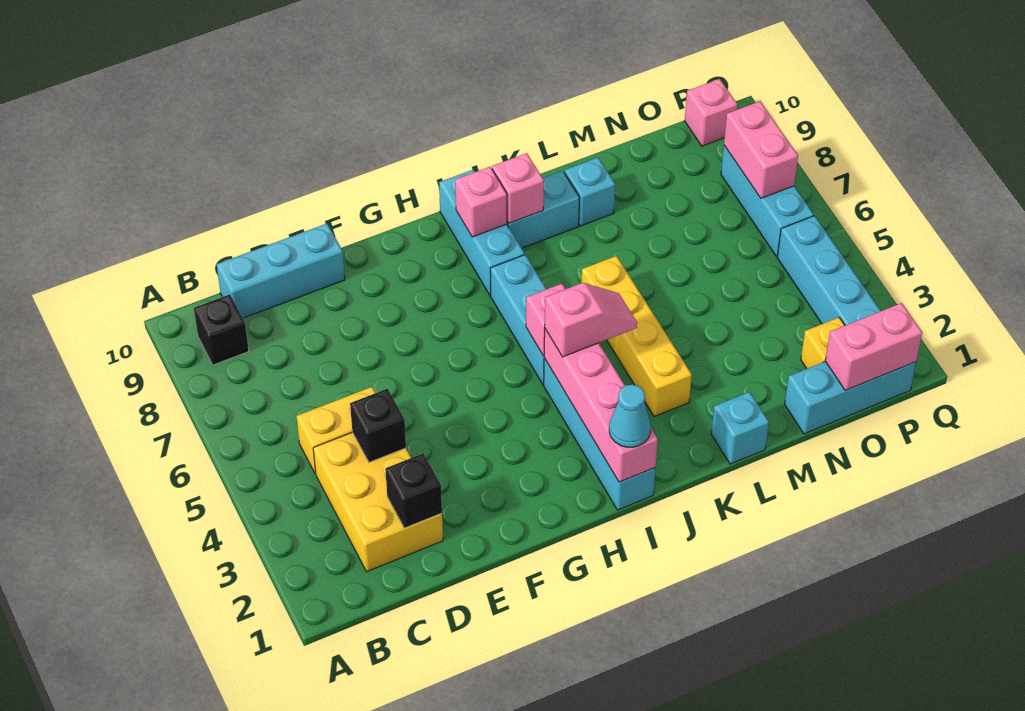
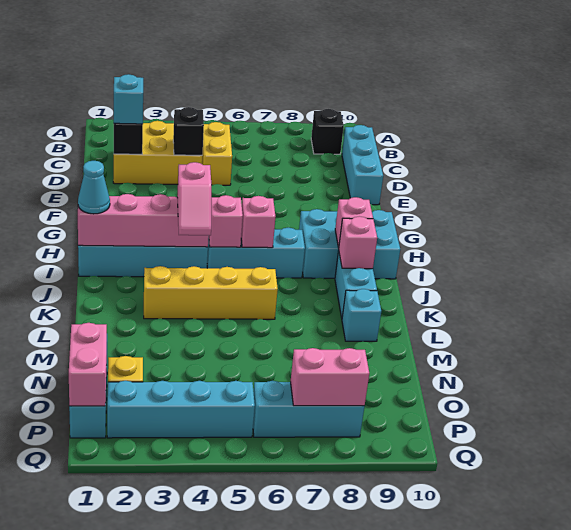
cyan 1x3 brick [439,170,525,295] -> cyan 2x3 brick [299,209,400,279]
cyan 1x1 brick [711,392,769,464] -> cyan 1x1 brick moved to [114,74,143,124]
pink 1x1 brick [685,79,737,146] -> pink 1x1 brick moved to [241,196,275,248]

